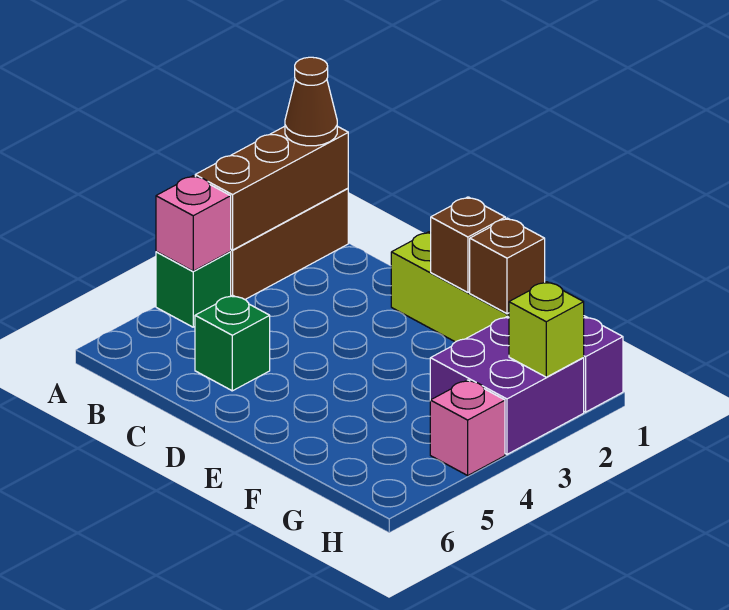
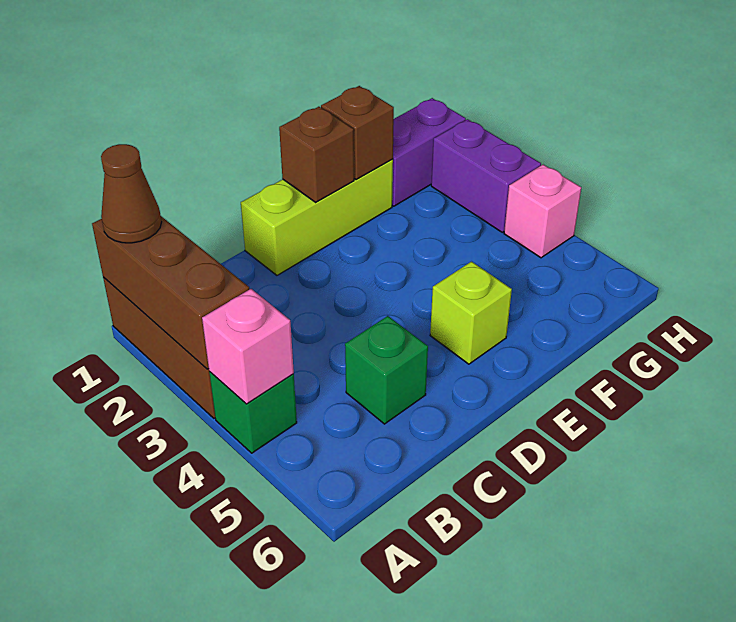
purple 2x2 brick [430,317,584,454] -> purple 1x2 brick [431,119,541,232]
lime 1x1 brick [509,282,584,377] -> lime 1x1 brick moved to [430,262,512,364]

